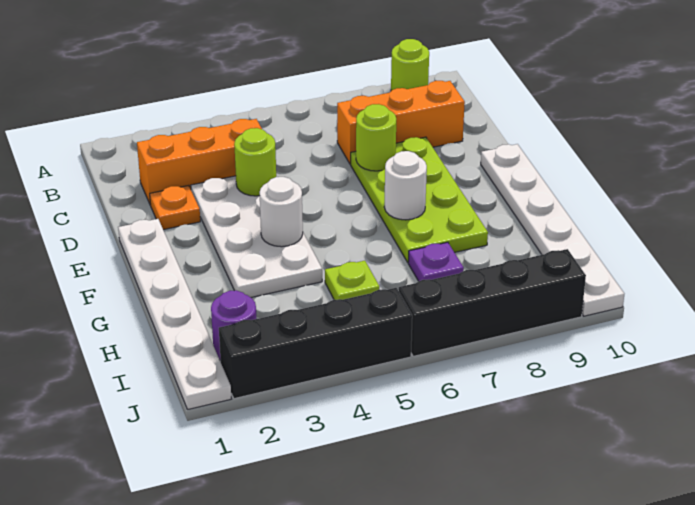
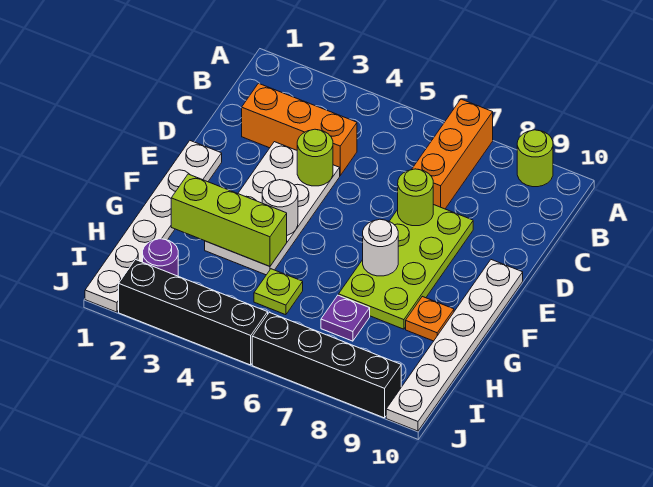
orange 1x3 brick [337,81,465,164] -> orange 1x3 brick turned to [412,99,493,209]
orange 1x1 plate [150,186,200,230] -> orange 1x1 plate moved to [406,296,454,341]
none -> lime 1x3 brick [171,174,287,266]

